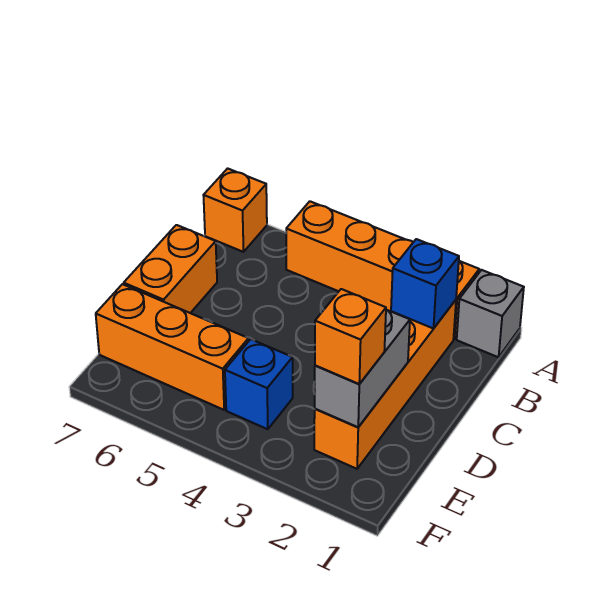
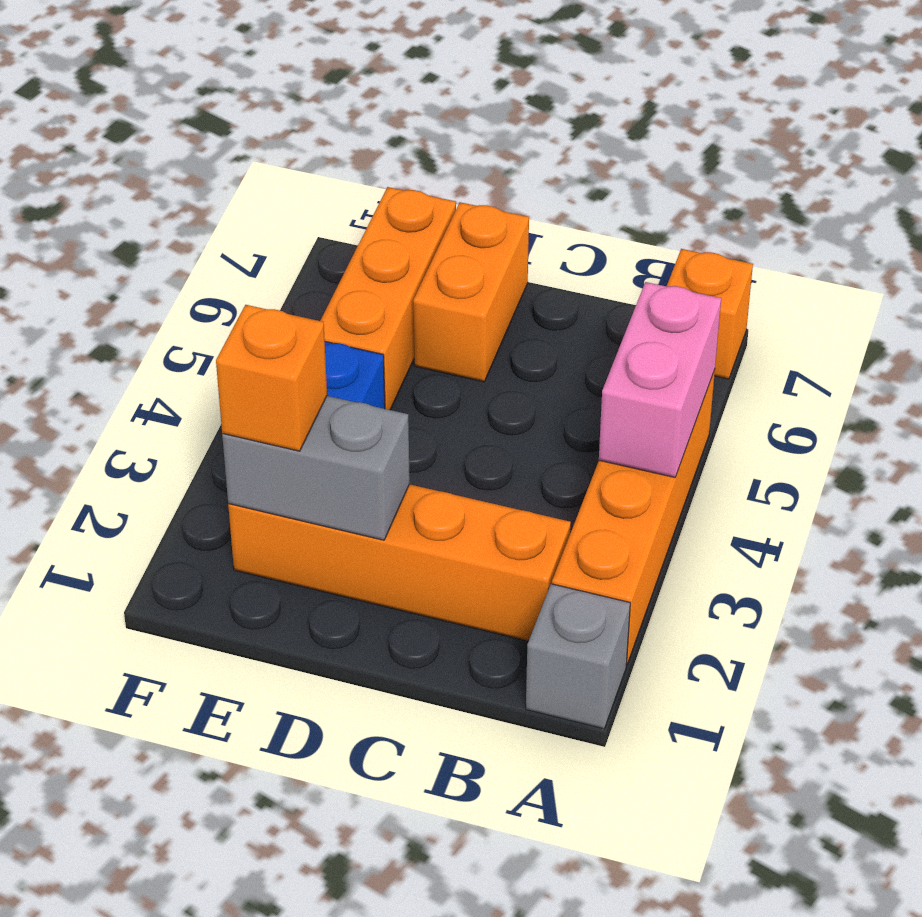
none -> pink 1x2 brick [599,282,721,477]
blue 1x1 brick [391,239,459,329] -> none
orange 1x2 brick [124,225,217,313] -> orange 1x2 brick turned to [413,202,529,382]

